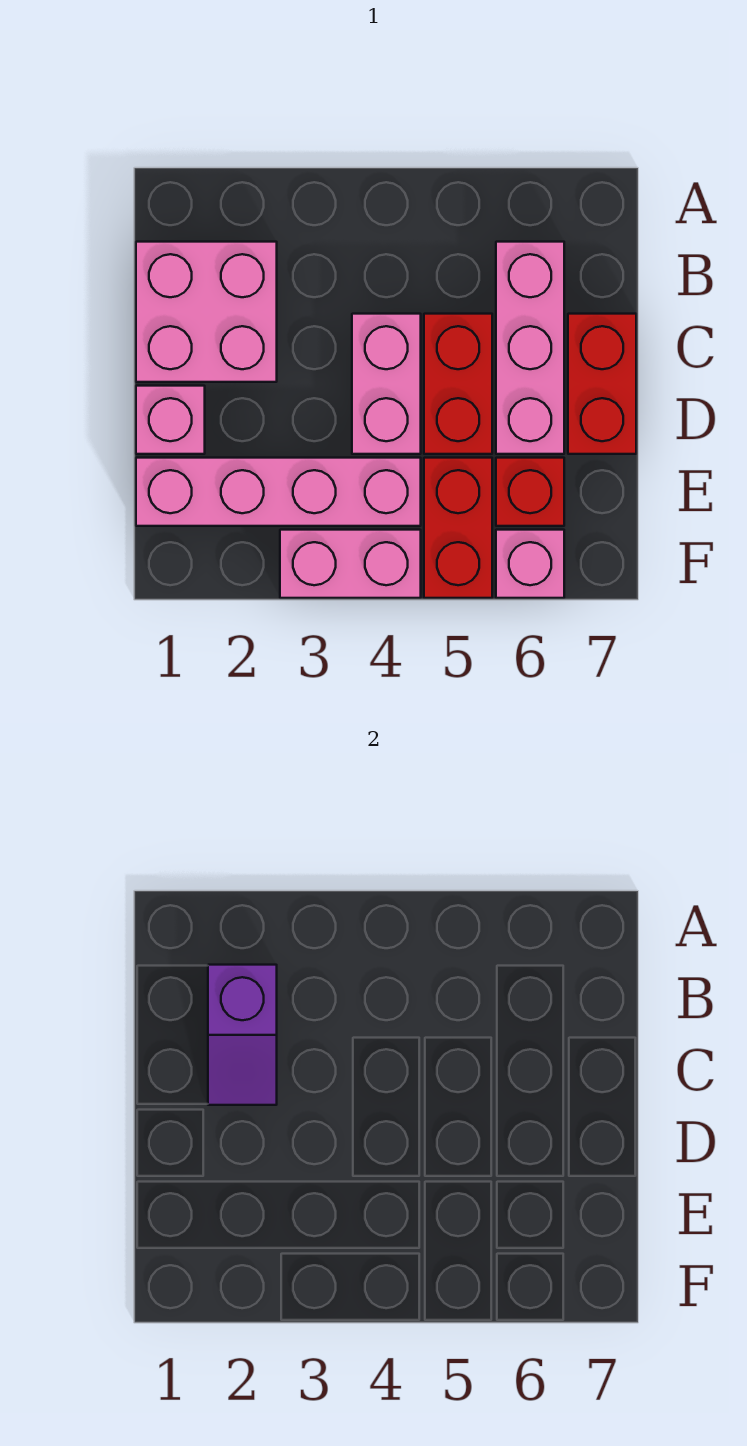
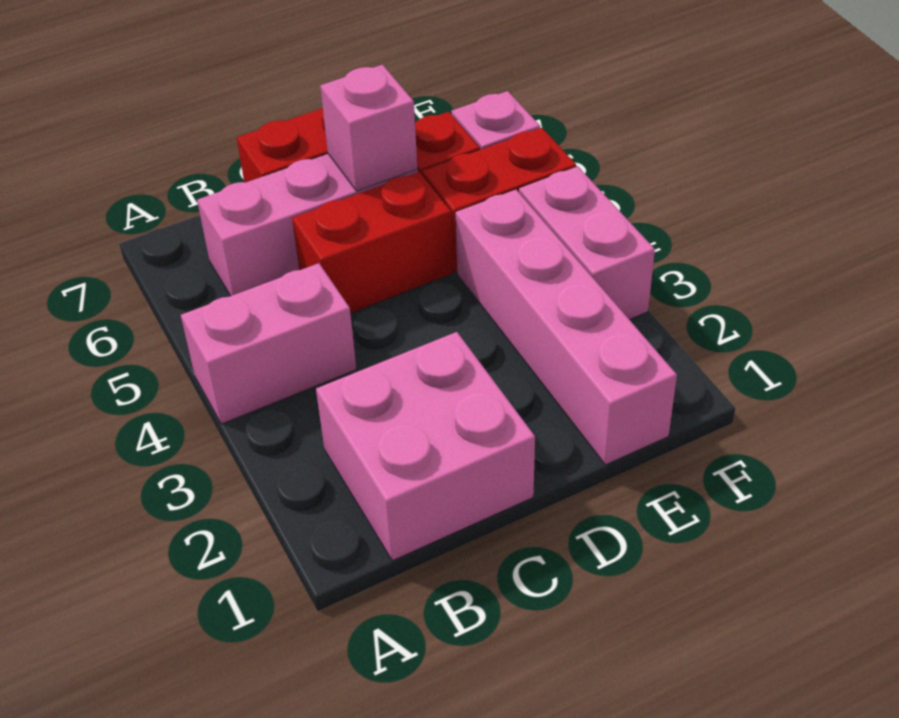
purple 1x2 slope [208,965,277,1105] -> none
pink 1x2 brick [352,314,421,454] -> pink 1x2 brick moved to [181,263,356,424]
pink 1x1 brick [136,386,205,454] -> pink 1x1 brick moved to [320,65,417,191]

